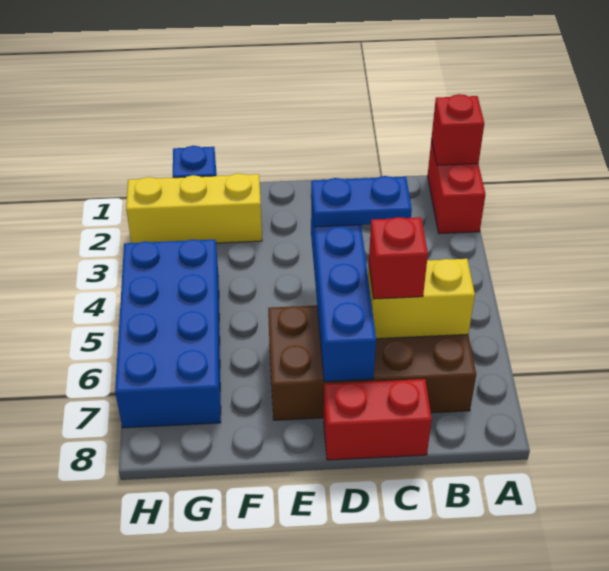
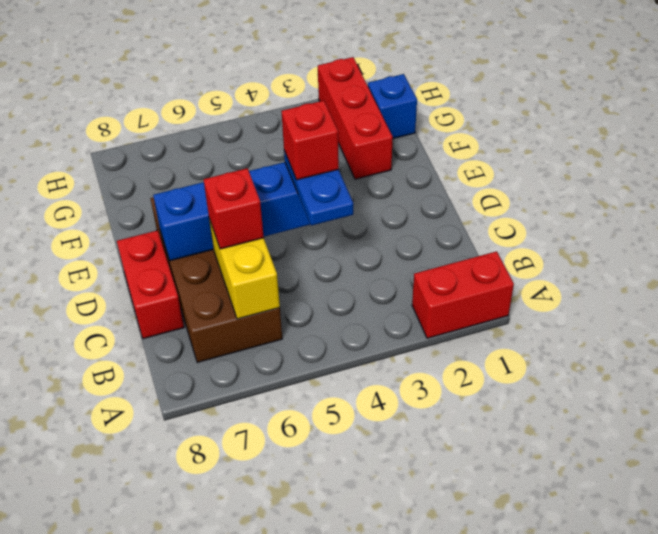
red 1x1 brick [431,94,484,165] -> red 1x1 brick moved to [281,101,339,180]
yellow 1x3 brick [126,174,262,243] -> red 1x3 brick [318,57,393,179]
blue 2x4 brick [115,239,221,428] -> none

